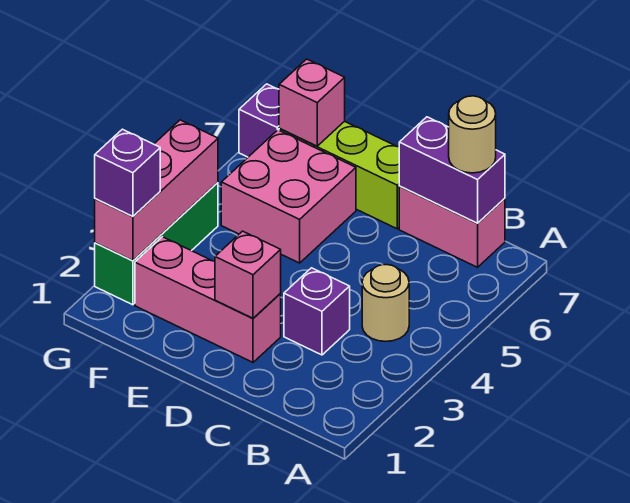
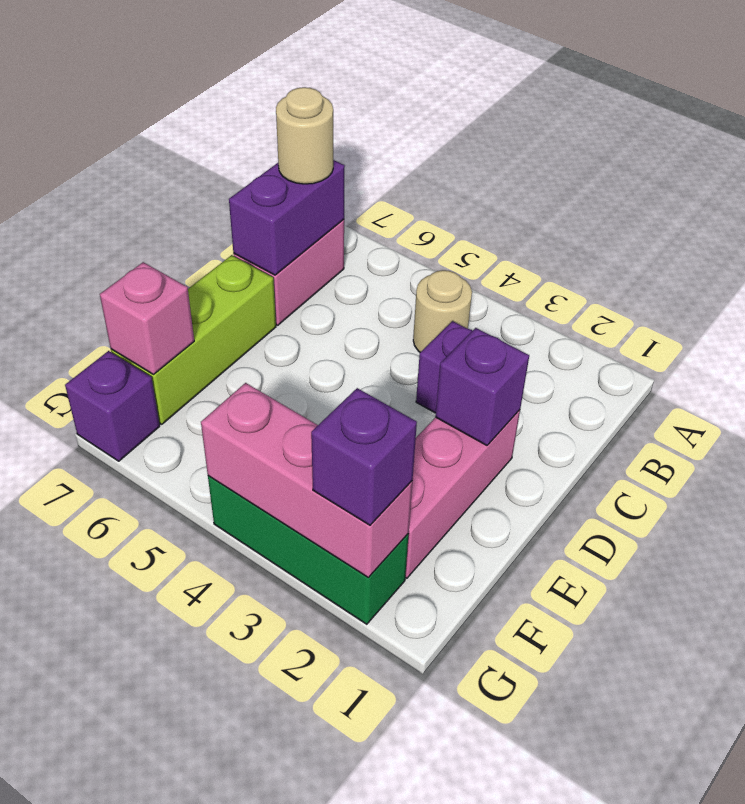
pink 1x1 brick [215,231,281,318] -> purple 1x1 brick [435,328,529,445]
pink 2x2 brick [221,130,356,263] -> none

